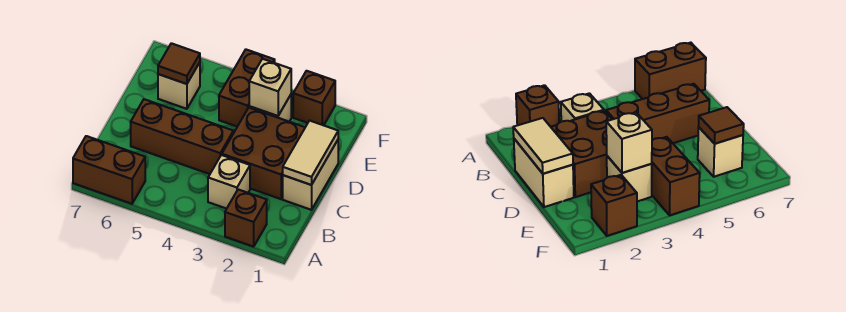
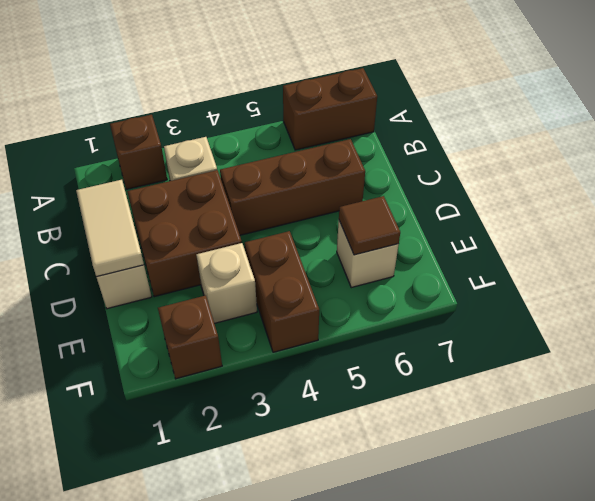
tan 1x1 brick [249,59,291,116] -> none

